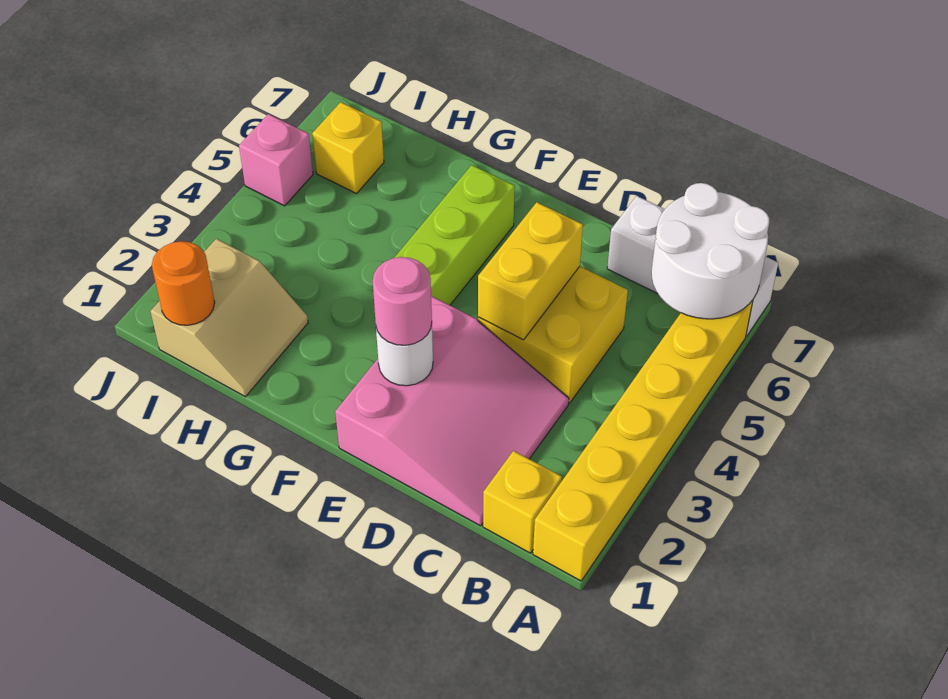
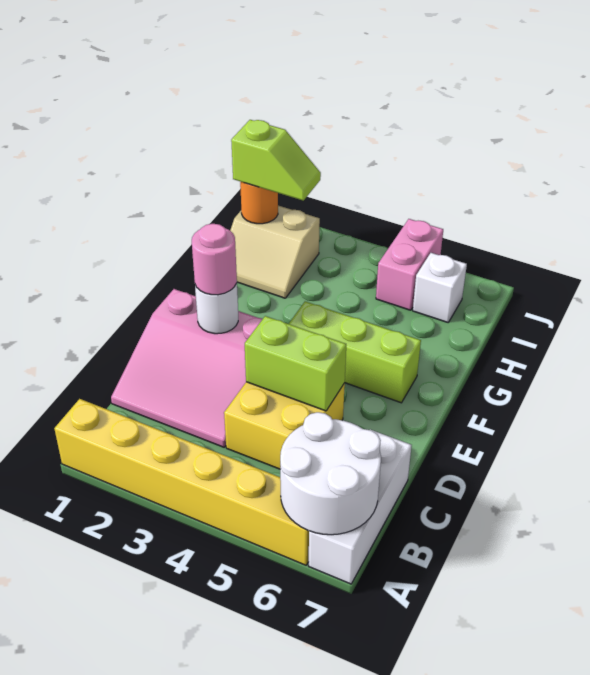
yellow 1x1 brick [483,451,562,553] -> none
yellow 1x2 brick [478,202,583,340] -> lime 1x2 brick [245,316,346,411]
none -> lime 1x2 slope [231,120,321,201]
yellow 1x1 brick [312,102,384,194] -> white 1x1 brick [413,253,467,322]
pink 1x1 brick [239,114,313,206] -> pink 1x2 brick [376,219,443,310]

